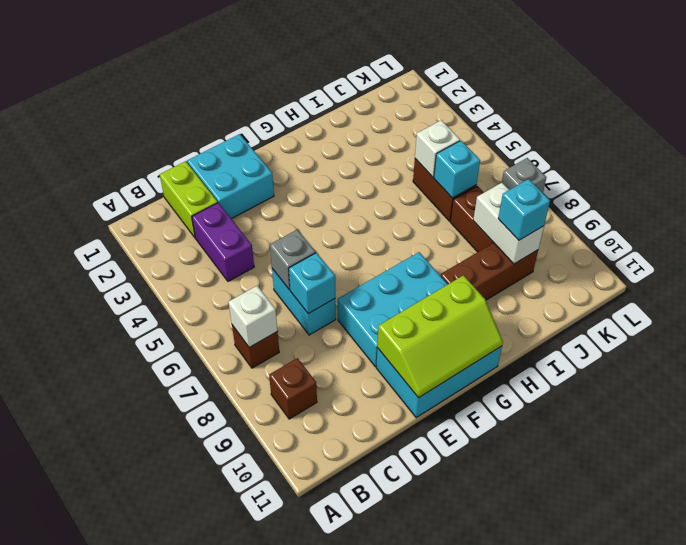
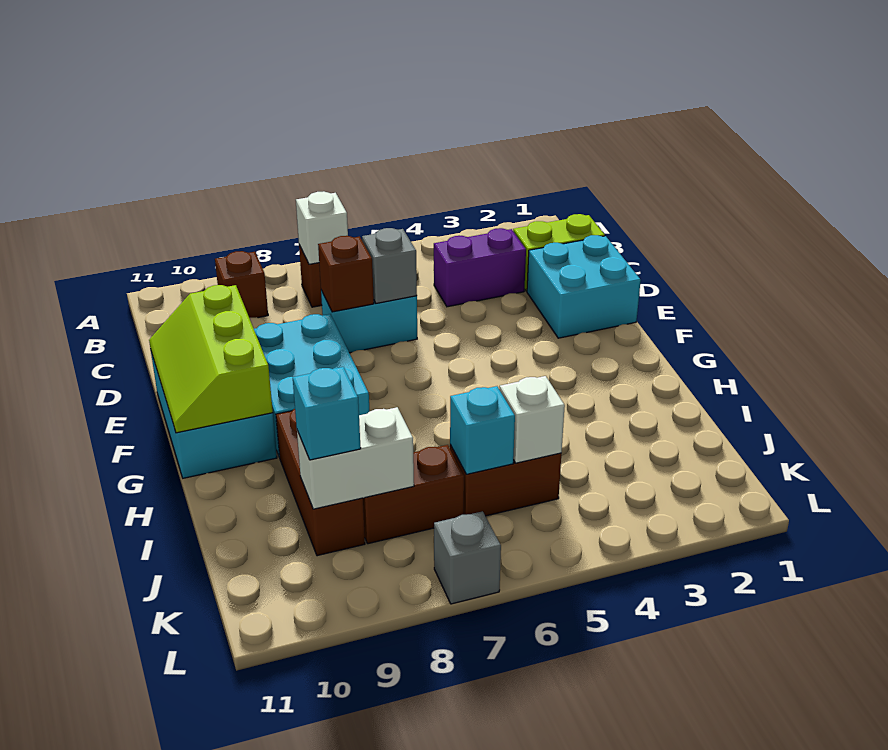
cyan 1x1 brick [289,253,335,314] -> brown 1x1 brick [318,236,374,312]

